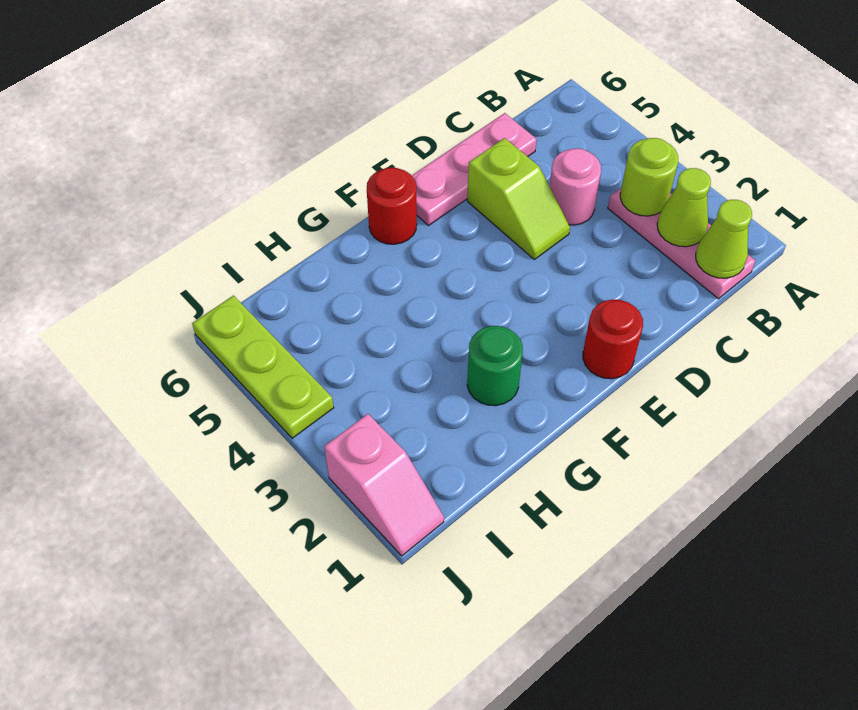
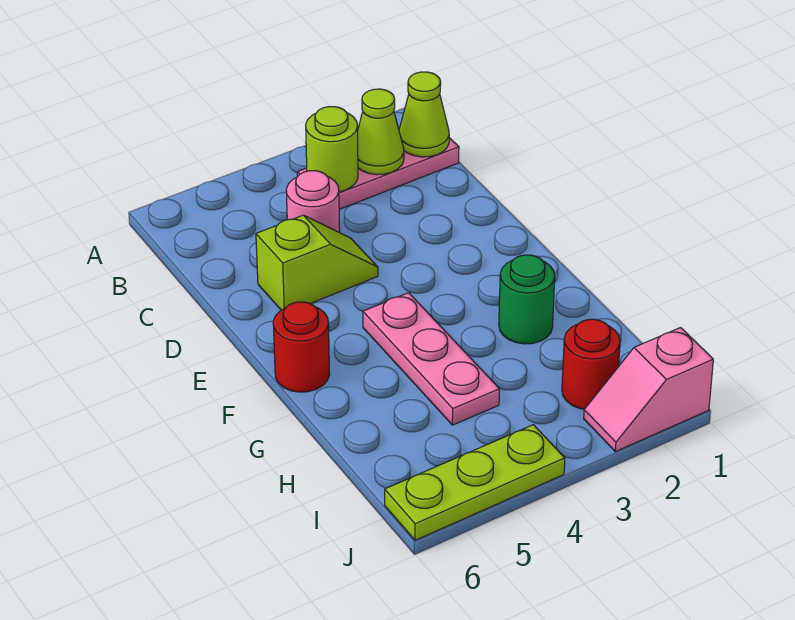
pink 1x3 plate [412,113,537,226] -> pink 1x3 plate moved to [363,293,500,425]
red 1x1 round brick [583,299,643,379] -> red 1x1 round brick moved to [562,319,620,409]
pink 1x2 slope [324,414,444,556] -> pink 1x2 slope turned to [584,328,713,452]

